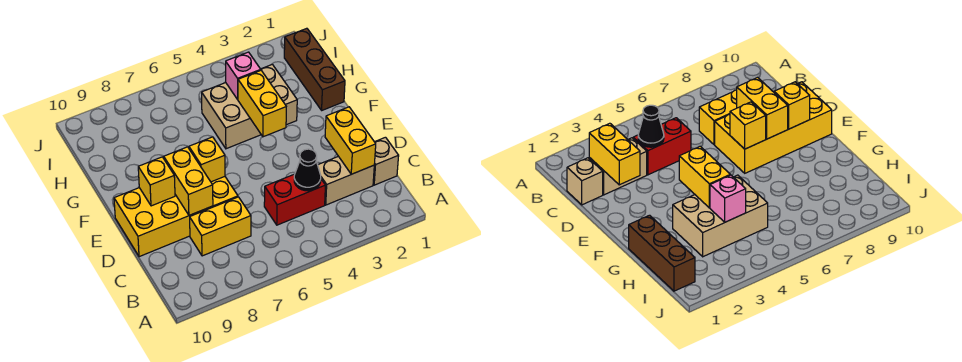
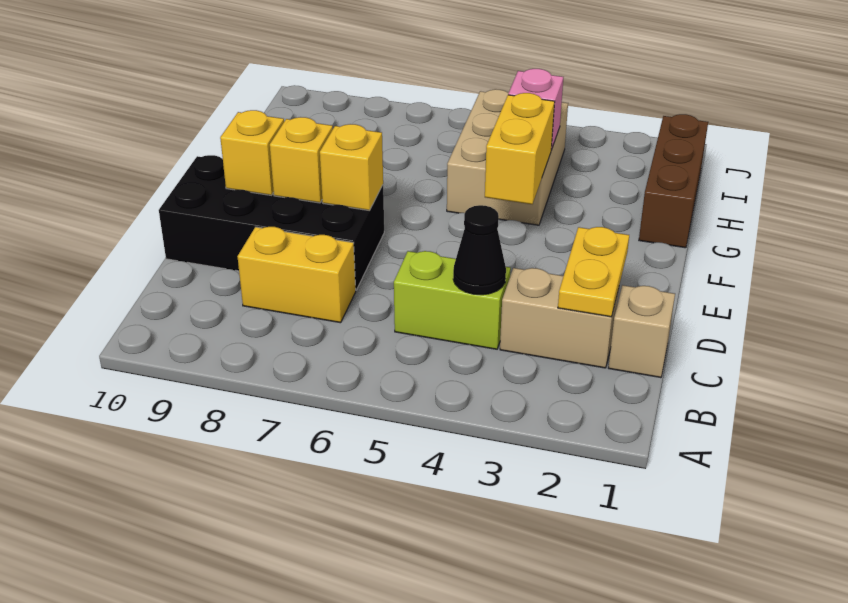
yellow 1x2 brick [325,107,376,174] -> yellow 1x2 plate [558,227,629,317]
red 1x2 brick [264,174,325,225] -> lime 1x2 brick [394,251,511,349]
yellow 2x4 brick [114,177,238,257] -> black 2x4 brick [159,155,384,290]
yellow 1x2 brick [164,147,213,215] -> yellow 1x1 brick [270,117,333,203]
tan 2x3 brick [202,64,297,149] -> tan 2x3 brick turned to [447,89,568,225]

